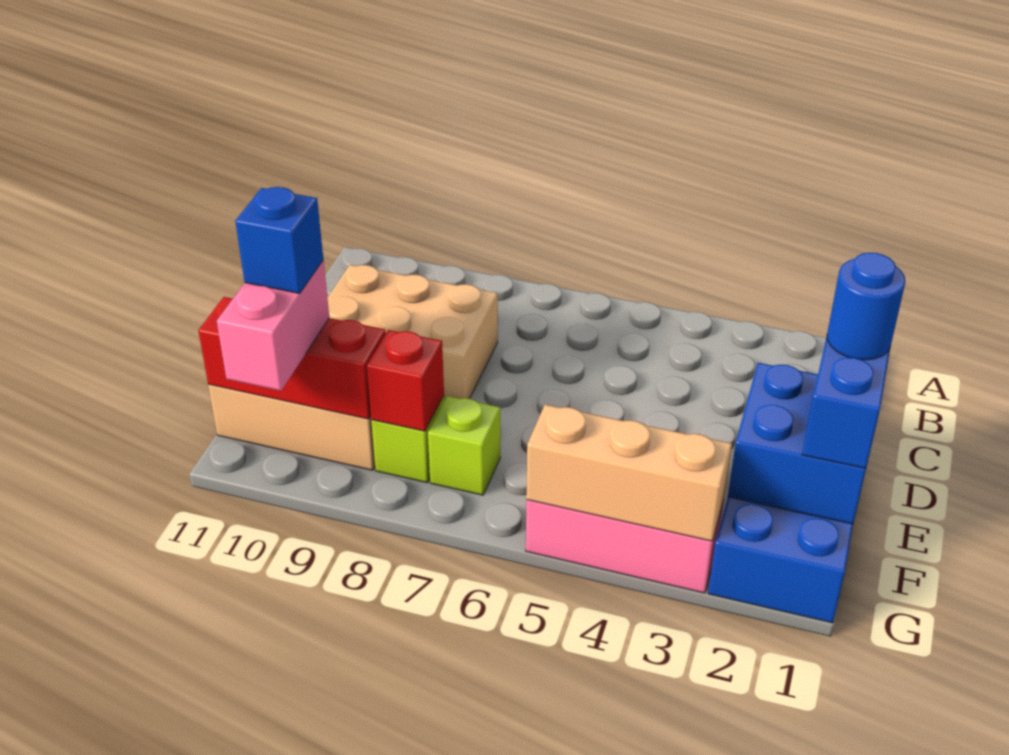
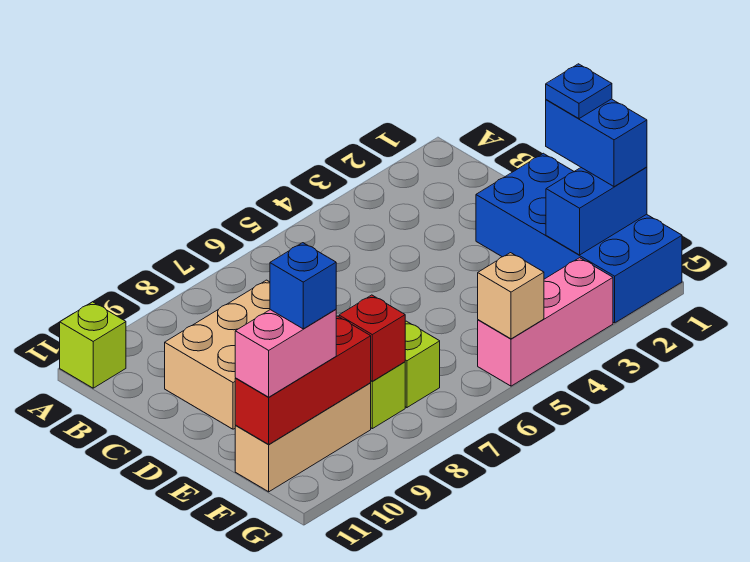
none -> lime 1x1 brick [60,302,126,388]
blue 2x2 brick [728,363,866,524] -> blue 1x2 brick [546,167,647,255]
blue 1x1 round brick [827,253,905,360] -> blue 1x1 plate [546,64,612,119]
pink 1x2 brick [217,260,329,391] -> pink 1x2 brick turned to [235,309,336,397]
tan 1x3 brick [526,405,732,541] -> tan 1x1 brick [478,253,544,339]

